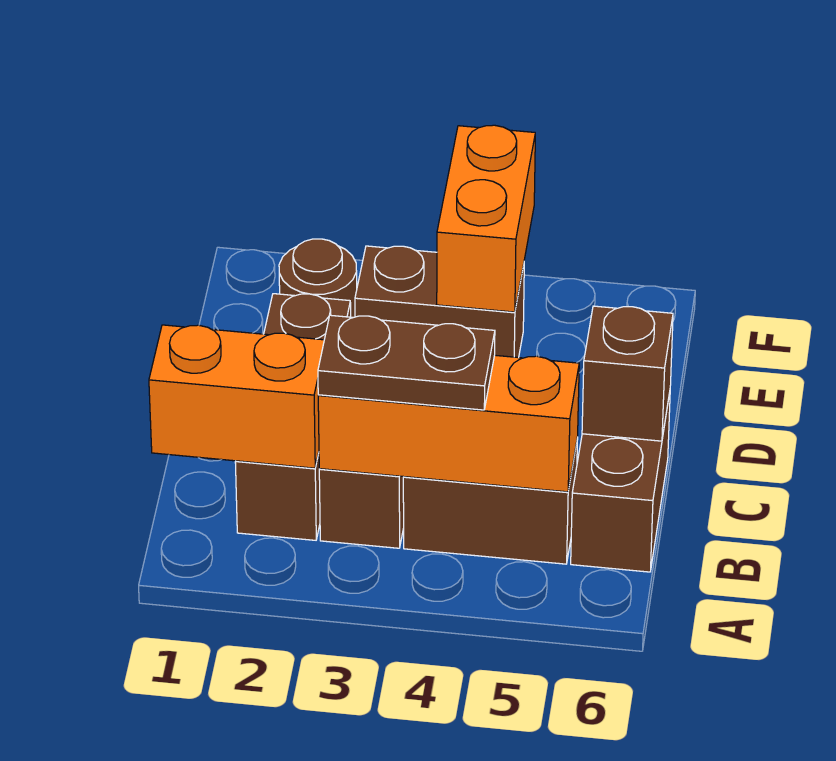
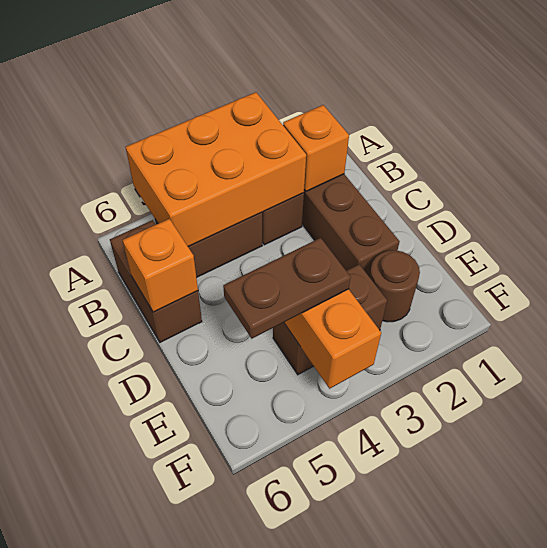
orange 1x2 brick [149,325,324,468] -> orange 1x1 brick [283,105,349,191]
orange 1x3 brick [318,355,579,492] -> orange 2x3 brick [126,92,306,247]
brown 1x2 plate [318,315,495,410] -> brown 1x2 plate moved to [223,238,351,339]
brown 1x1 brick [582,306,673,441] -> orange 1x1 brick [123,219,198,312]

